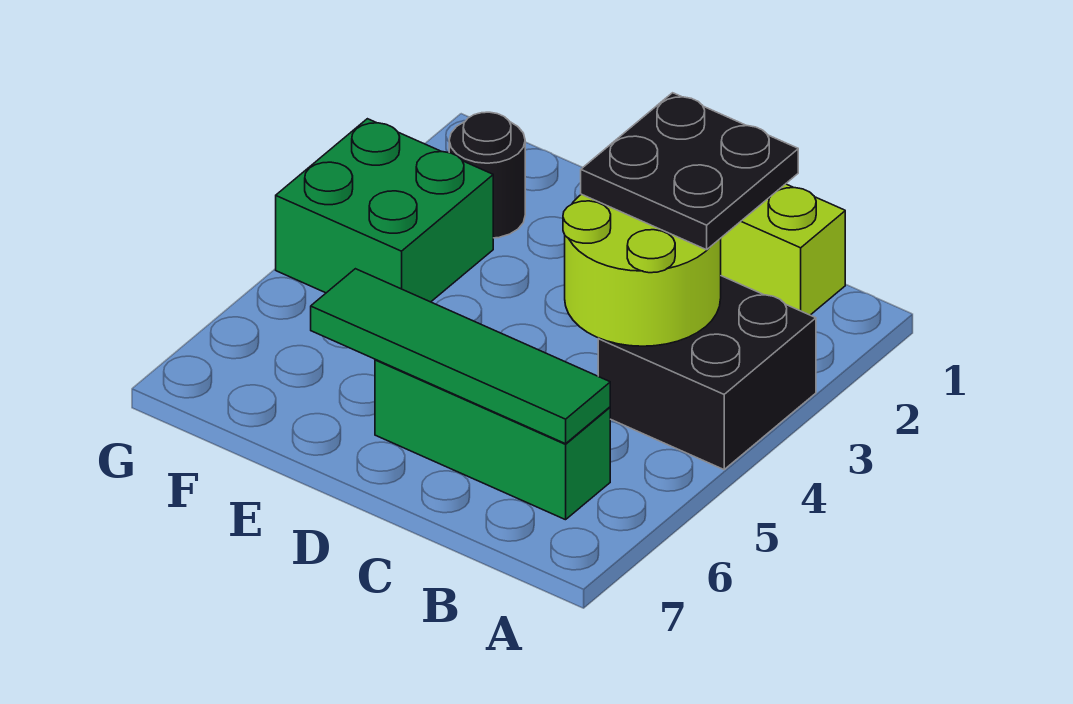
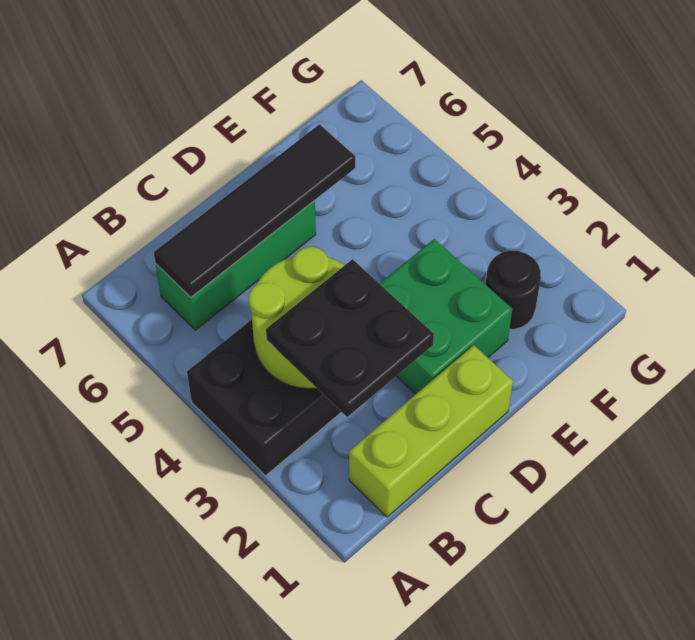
green 1x4 tile [311,269,610,444] -> black 1x4 tile [154,124,355,297]
green 2x2 brick [276,119,493,302] -> green 2x2 brick moved to [380,239,512,394]

